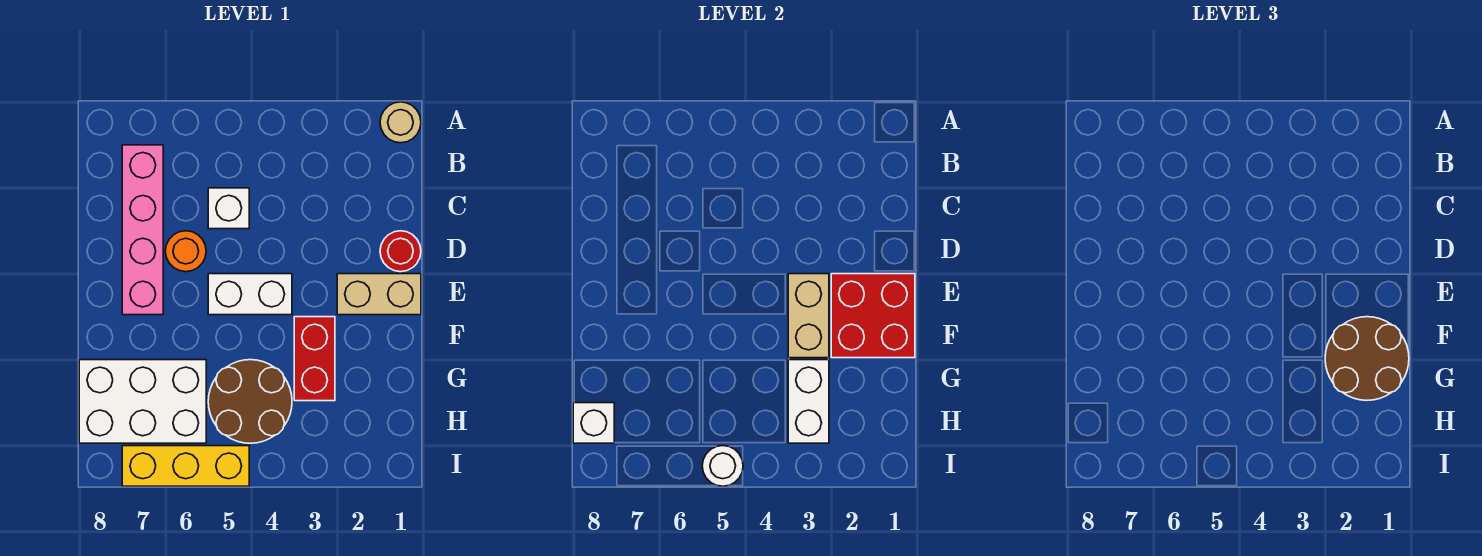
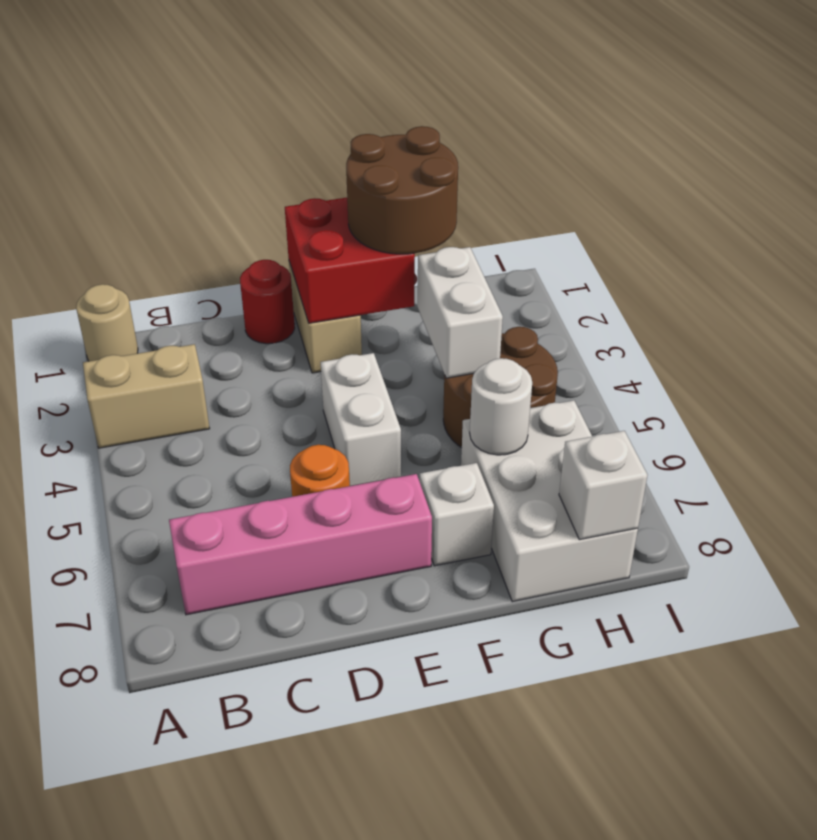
white 1x1 brick [208,188,249,229] -> white 1x1 brick moved to [420,463,494,566]
tan 1x2 brick [788,274,829,358] -> tan 1x2 brick moved to [83,344,210,448]
red 1x2 brick [294,317,335,401] -> none
white 1x2 brick [788,360,829,443] -> white 1x2 brick turned to [418,247,503,378]
yellow 1x3 brick [122,446,249,486] -> none
white 1x1 round brick [702,446,743,486] -> white 1x1 round brick moved to [470,358,532,455]

